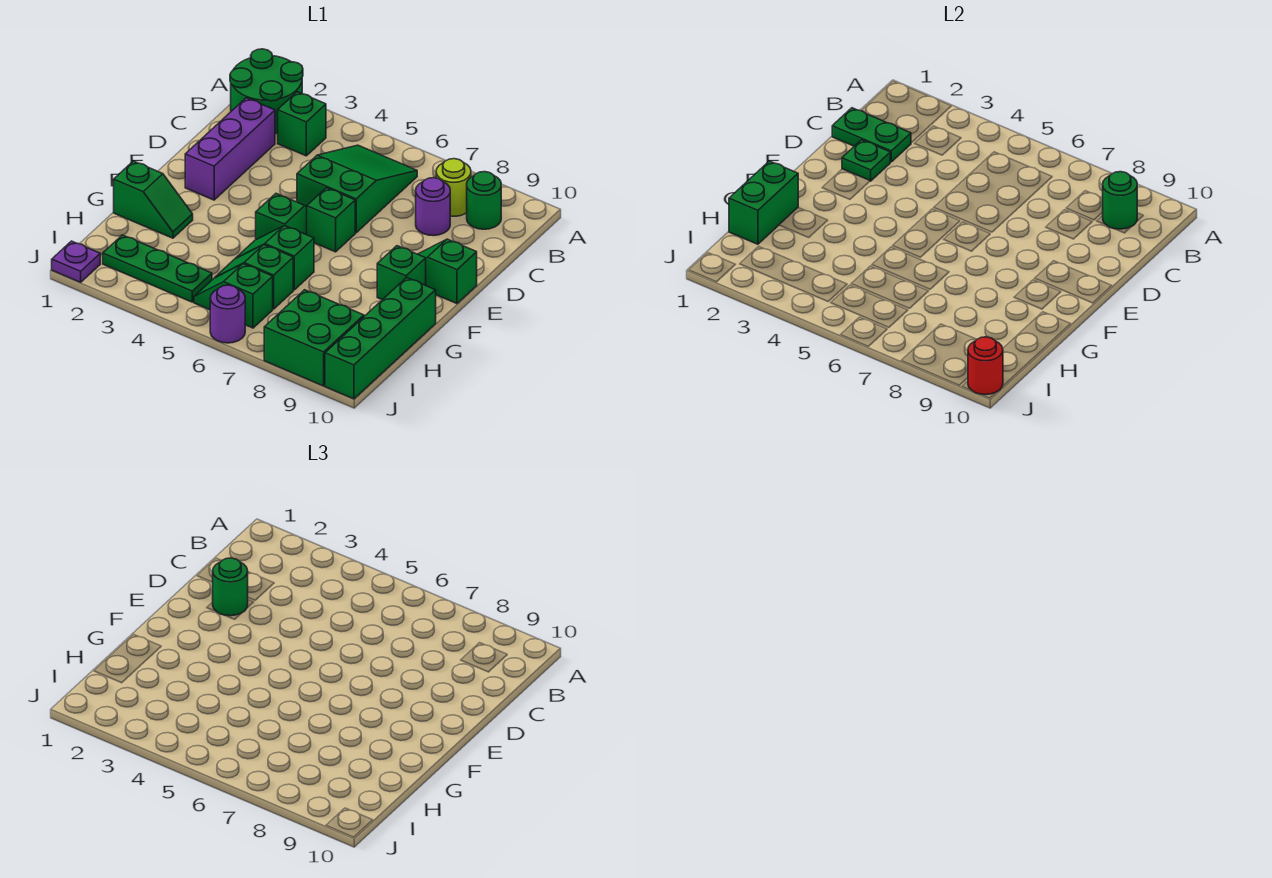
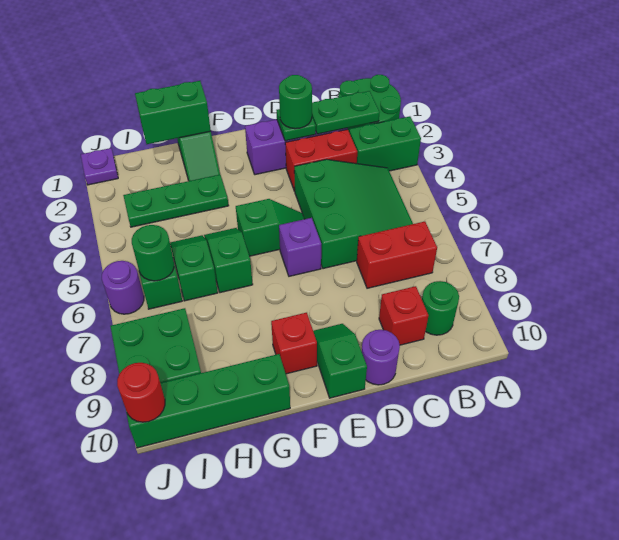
green 1x1 brick [278,92,326,156] -> green 1x2 brick [349,116,421,171]
green 2x3 slope [297,145,417,233] -> green 3x3 slope [294,159,413,269]
none -> red 1x2 brick [357,222,437,288]
lime 1x1 round brick [436,159,471,216] -> none
green 1x1 round brick [1102,172,1137,229] -> green 1x1 round brick moved to [132,225,174,281]
green 1x2 plate [832,108,911,162] -> green 1x2 plate turned to [312,91,380,134]
none -> red 1x2 brick [285,129,357,191]
purple 1x1 round brick [416,178,450,236] -> purple 1x1 round brick moved to [362,330,400,385]
none -> red 1x1 brick [379,286,428,345]
green 1x1 brick [307,188,355,252] -> purple 1x1 brick [279,218,321,276]
green 1x1 brick [377,246,426,300] -> red 1x1 brick [271,313,317,374]
green 1x3 plate [103,235,212,302] -> green 1x3 plate turned to [123,175,229,227]

